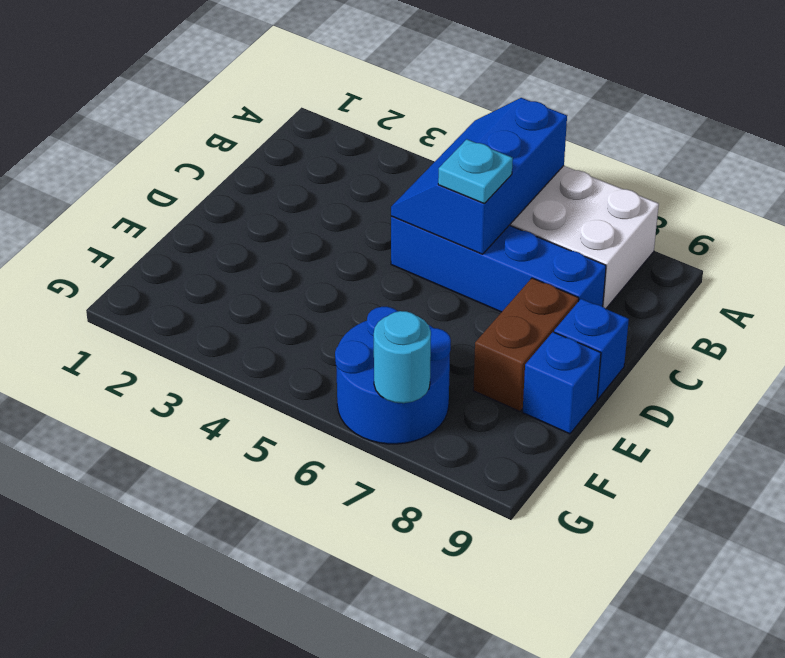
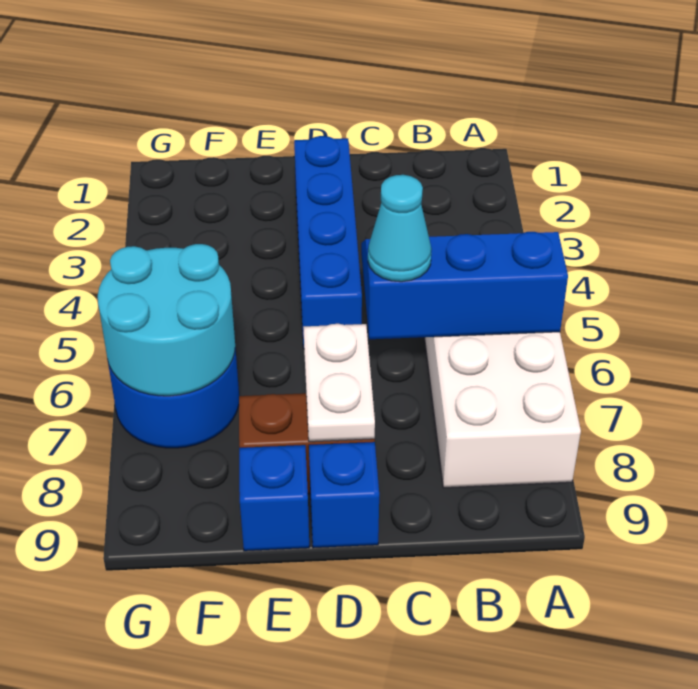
blue 1x4 brick [391,216,606,312] -> blue 1x4 brick moved to [294,136,362,349]
cyan 1x1 plate [438,139,513,203] -> cyan 1x1 cone [368,175,432,282]
none -> white 1x2 plate [303,324,375,442]
cyan 1x1 round brick [374,311,431,403] -> cyan 2x2 round brick [98,244,235,396]

